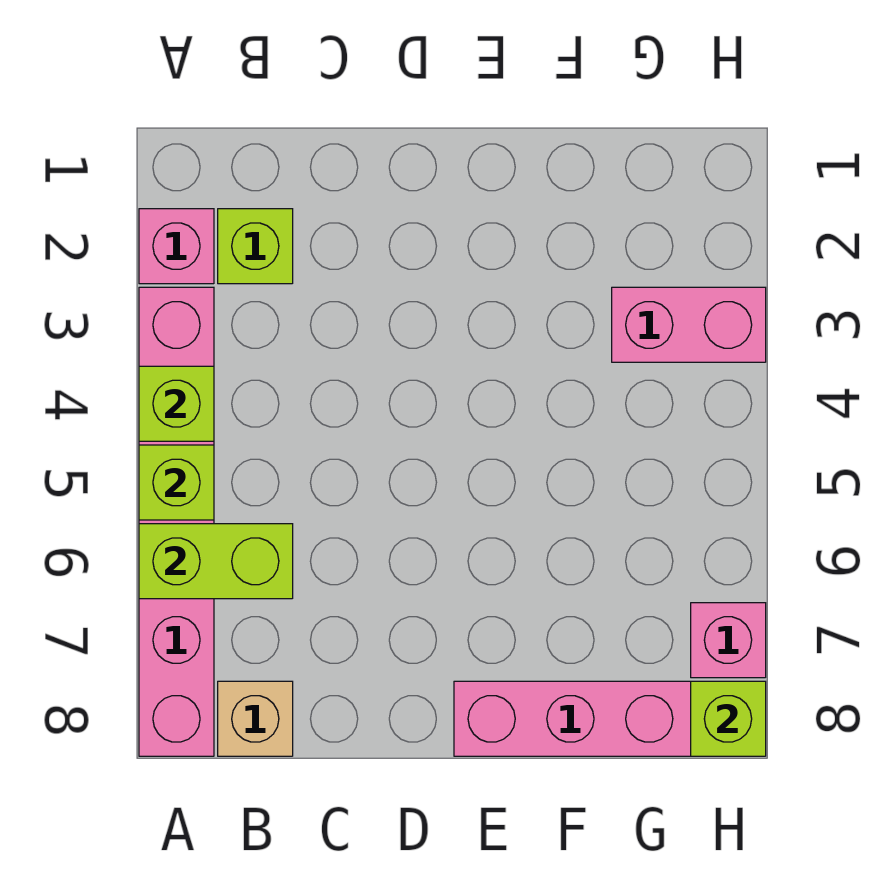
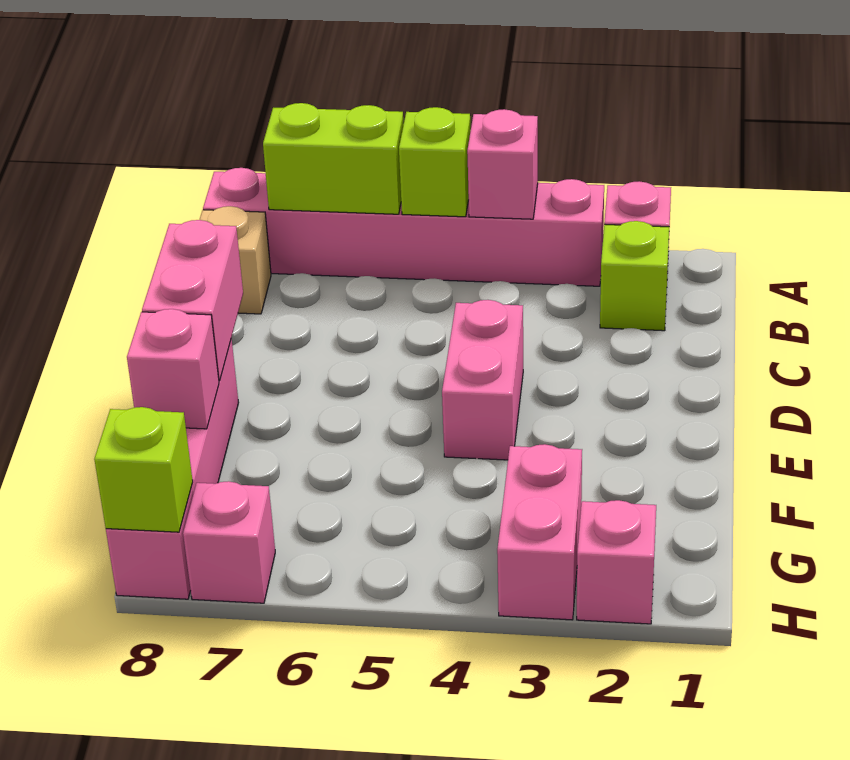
lime 1x1 brick [139,366,214,441] -> pink 1x1 brick [467,109,538,219]
lime 1x2 brick [139,524,293,599] -> lime 1x2 brick turned to [263,103,404,214]
none -> pink 1x2 brick [442,300,523,460]
none -> pink 1x2 brick [142,220,243,381]
none -> pink 1x1 brick [127,309,219,429]
none -> pink 1x1 brick [577,500,656,624]

